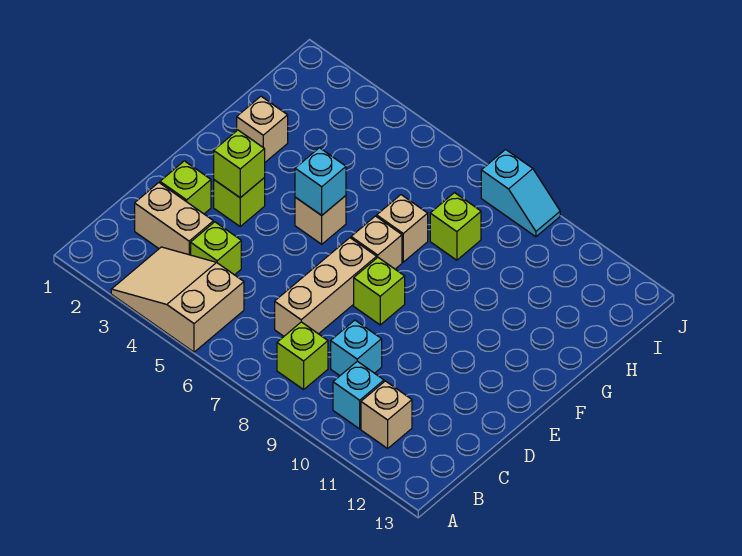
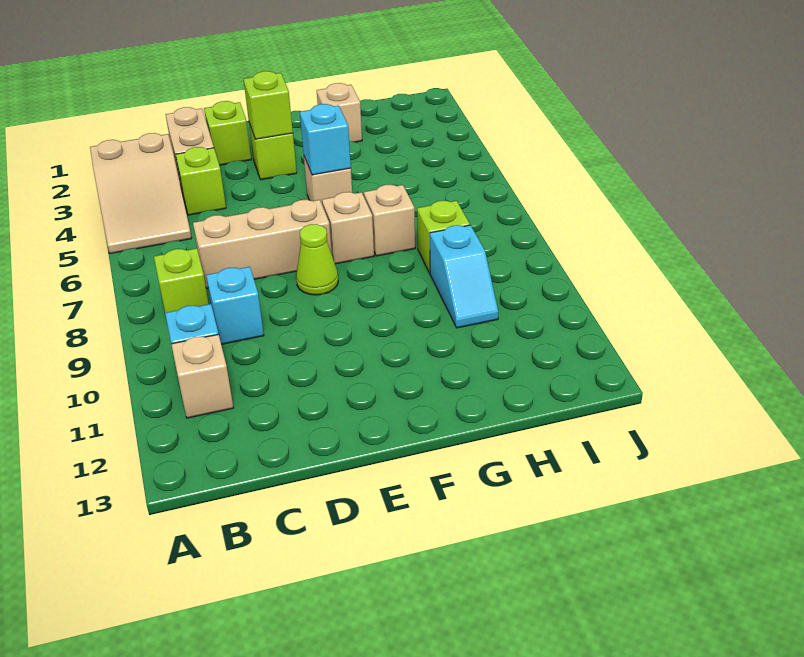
tan 2x3 slope [111,247,244,352] -> tan 2x3 slope turned to [90,133,192,254]
lime 1x1 brick [354,258,405,325] -> lime 1x1 cone [296,224,338,295]
cyan 1x2 slope [481,150,560,237] -> cyan 1x2 slope moved to [430,225,498,328]

